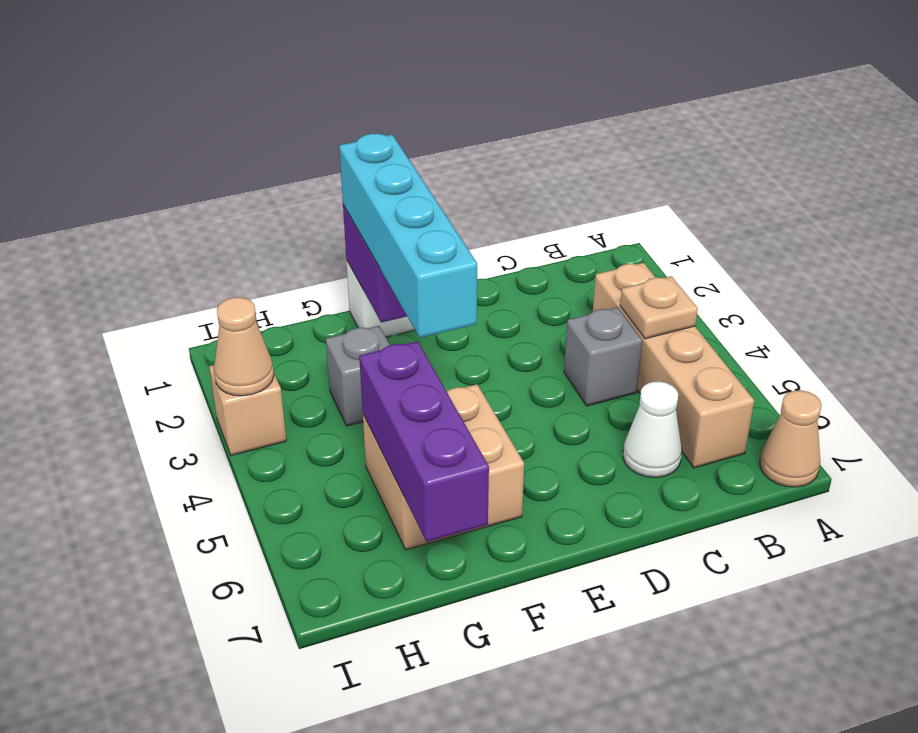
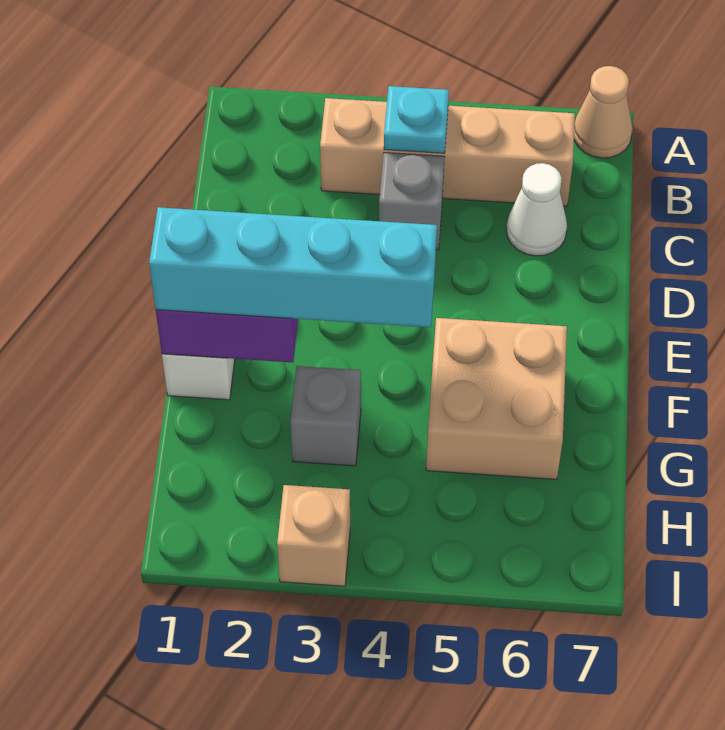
tan 1x1 plate [620,276,698,339] -> cyan 1x1 plate [384,86,449,153]
purple 1x3 brick [359,341,489,542] -> none
tan 1x1 cone [214,297,274,396] -> none

